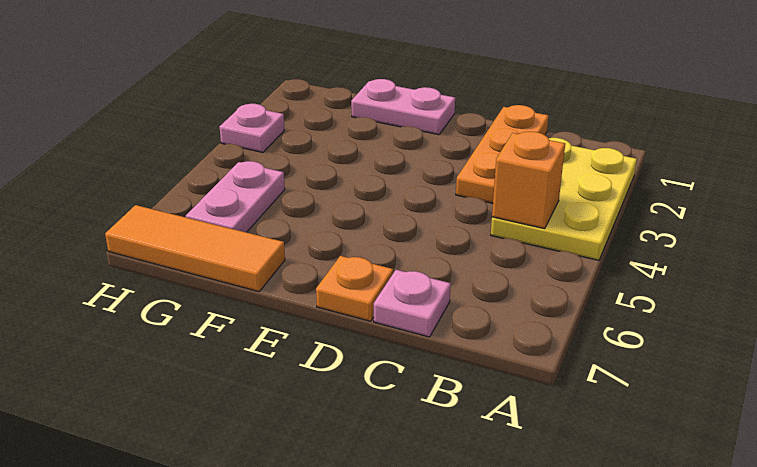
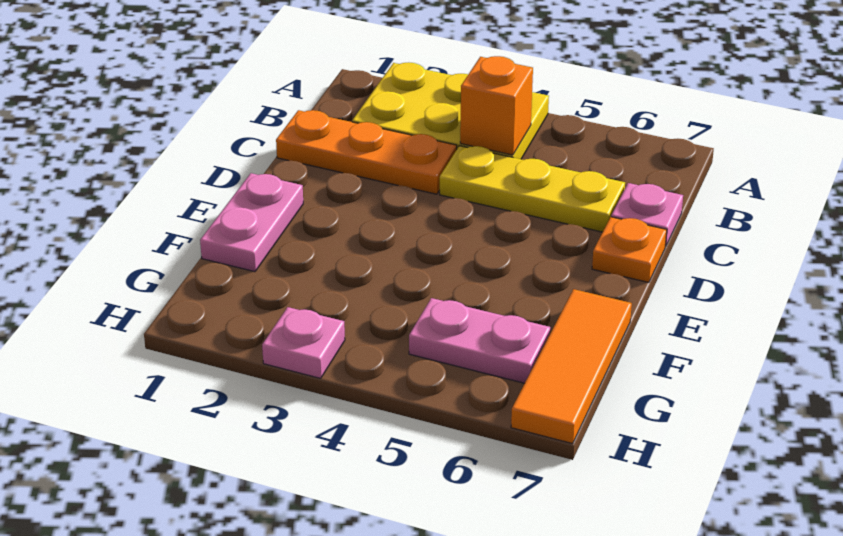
none -> yellow 1x3 plate [440,146,625,232]

